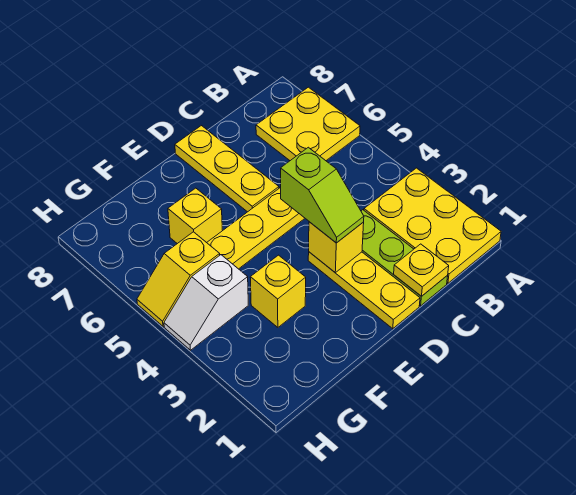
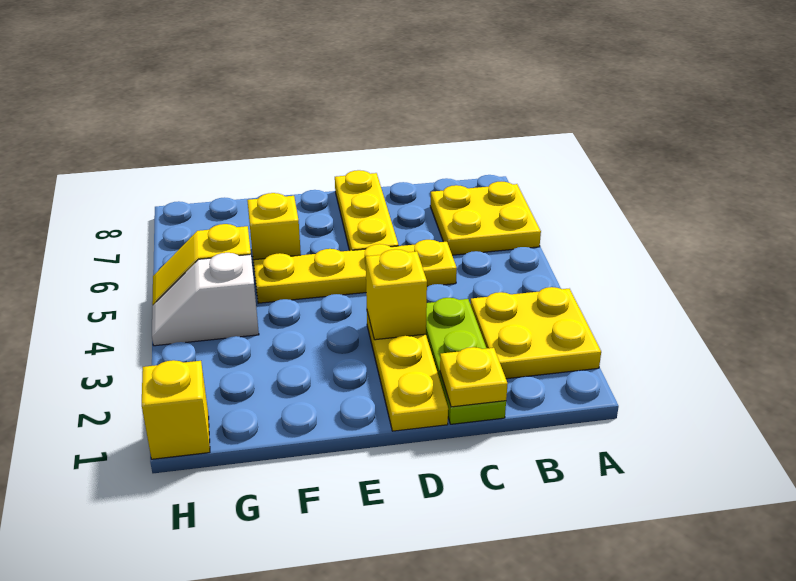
yellow 2x3 plate [364,168,501,283] -> yellow 2x2 plate [470,287,601,379]
lime 1x2 slope [281,147,364,243] -> none
yellow 1x1 brick [250,255,306,327] -> yellow 1x1 brick moved to [142,360,210,459]

